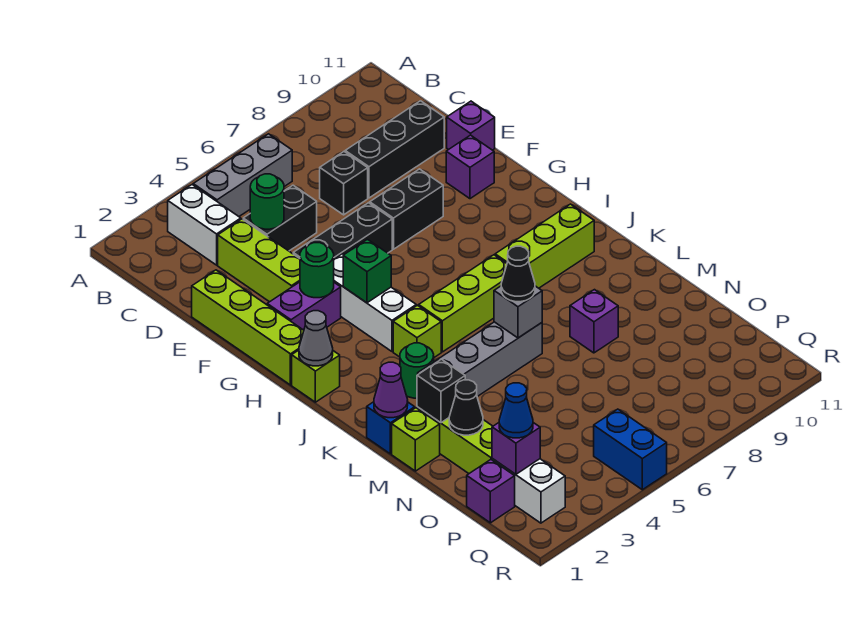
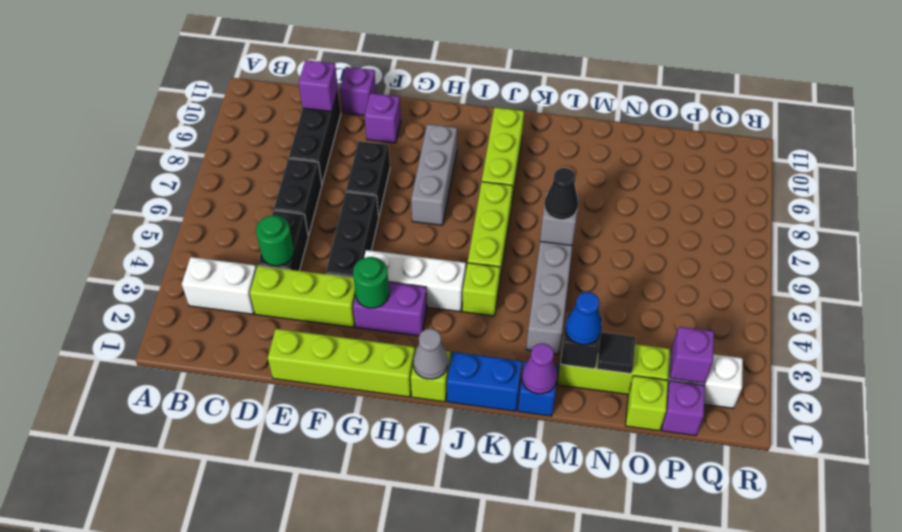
grey 1x3 brick [193,134,292,216] -> grey 1x3 brick moved to [411,124,457,225]
black 1x1 brick [320,152,368,215] -> black 1x2 brick [274,159,322,236]
purple 1x2 brick [267,282,341,330] -> purple 1x2 brick turned to [353,282,427,336]
green 1x1 brick [343,239,391,303] -> none
green 1x1 round brick [400,343,434,398] -> none
lime 1x1 brick [392,408,440,471] -> lime 1x1 brick moved to [626,376,668,431]
purple 1x1 brick [570,290,618,353] -> purple 1x1 brick moved to [299,60,338,112]
black 1x1 cone [449,380,483,435] -> black 1x1 tile [597,332,636,374]
blue 1x1 cone [499,383,533,438] -> blue 1x1 cone moved to [565,292,602,345]
blue 1x2 brick [594,409,667,490] -> blue 1x2 brick moved to [447,352,522,411]

